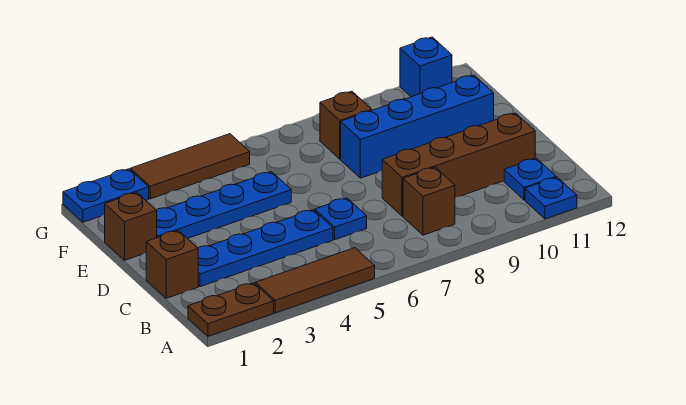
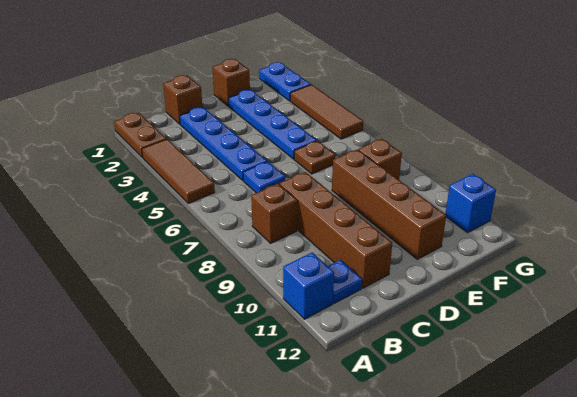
blue 1x1 plate [525,177,577,219] -> blue 1x1 brick [283,252,334,319]
none -> brown 1x1 plate [294,141,335,174]
blue 1x4 brick [341,75,494,178] -> brown 1x4 brick [332,149,446,259]

